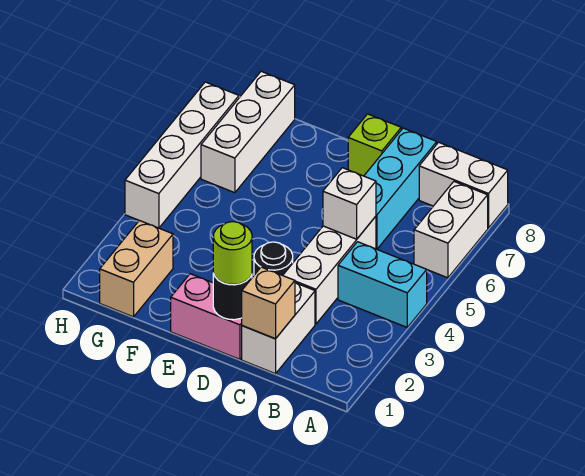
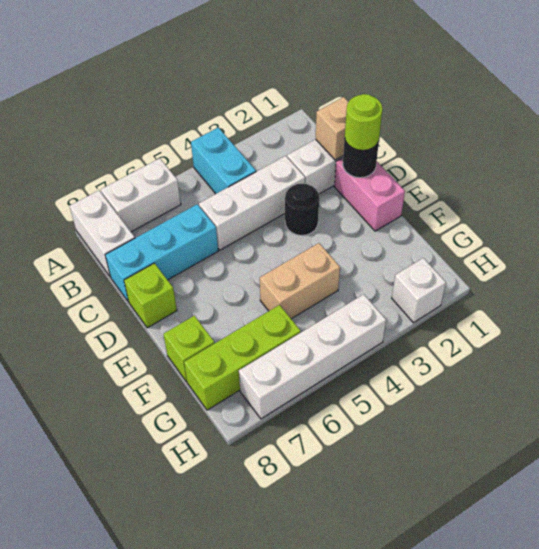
white 1x1 brick [323,168,376,239] -> white 1x1 brick moved to [392,258,446,323]
none -> lime 1x1 brick [163,316,215,382]
tan 1x2 brick [100,220,173,317] -> tan 1x2 brick moved to [260,243,340,319]
white 1x3 brick [201,71,295,193] -> lime 1x3 brick [184,305,301,410]

